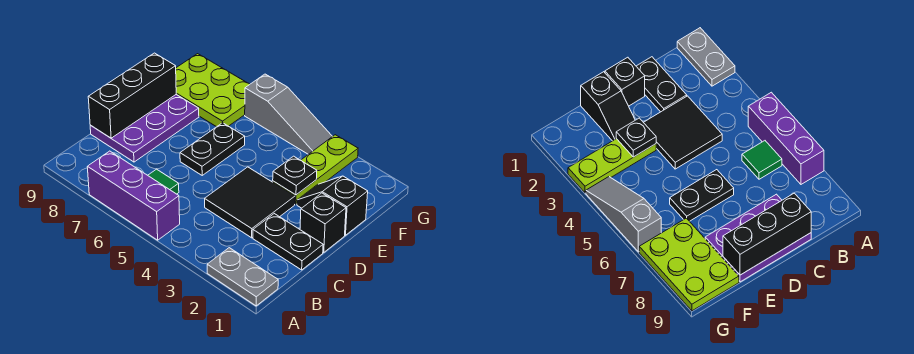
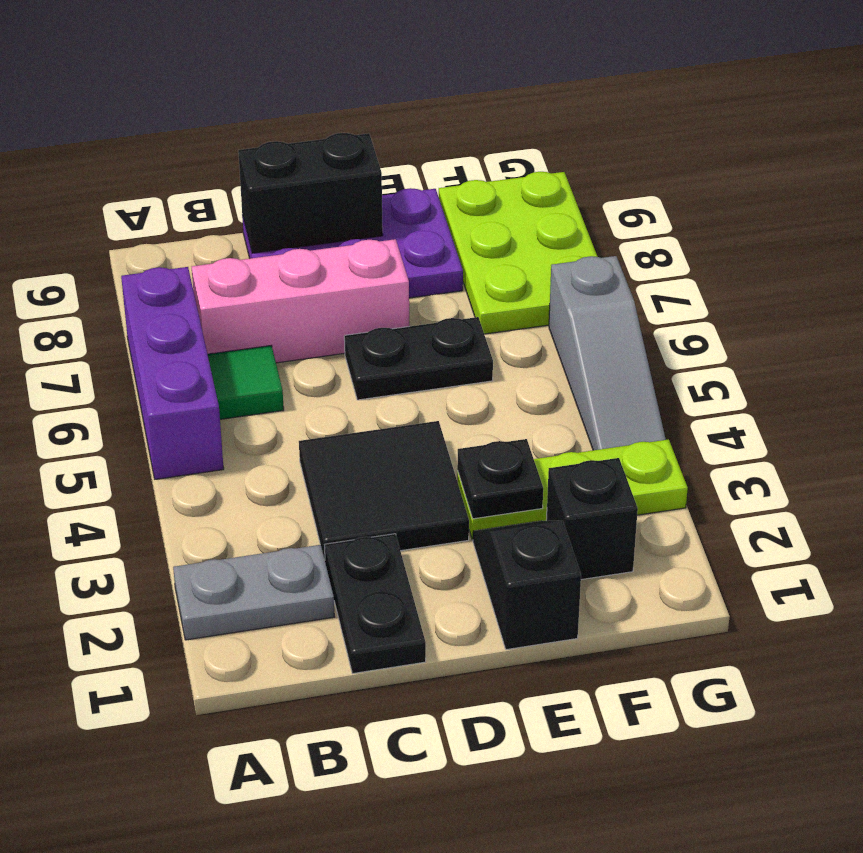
grey 1x2 plate [207,248,278,306] -> grey 1x2 plate turned to [173,545,334,640]
none -> pink 1x3 brick [192,239,409,363]
black 1x3 brick [88,53,176,138] -> black 1x2 brick [238,133,383,253]
black 1x1 brick [300,193,346,253] -> black 1x1 brick moved to [546,458,638,580]

